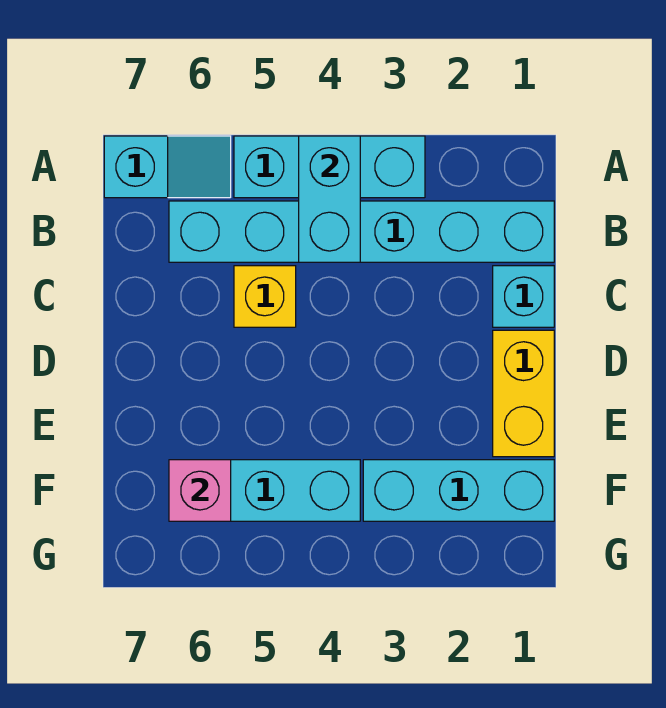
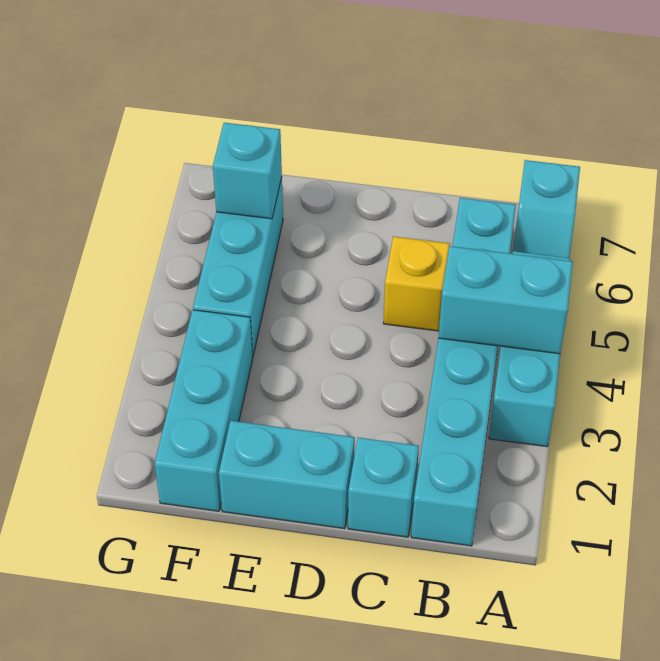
yellow 1x2 brick [493,330,554,457] -> cyan 1x2 brick [219,421,355,529]
pink 1x1 brick [169,460,231,521] -> cyan 1x1 brick [213,123,282,219]

